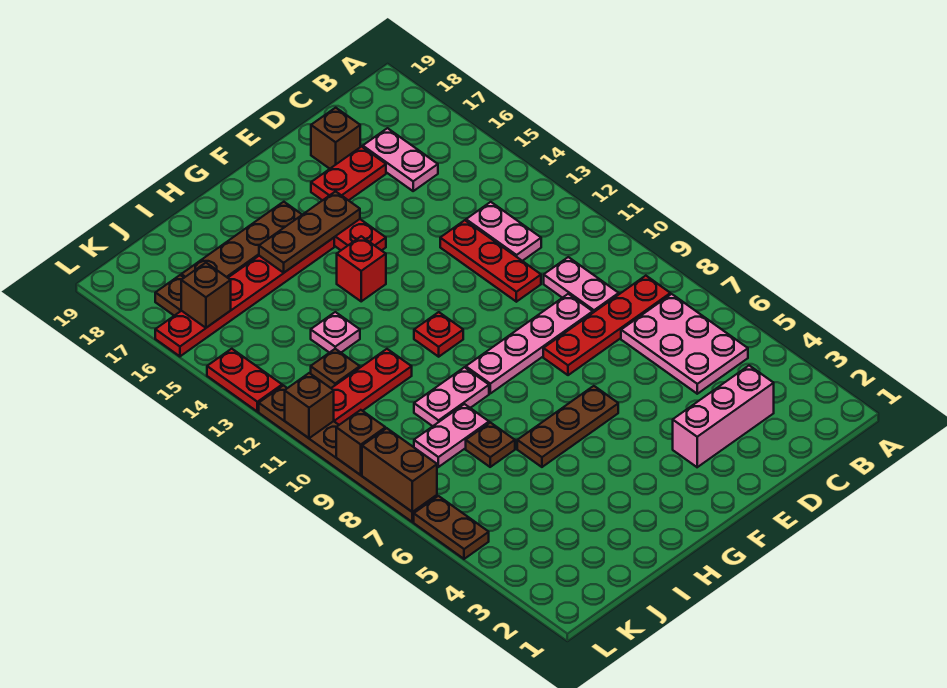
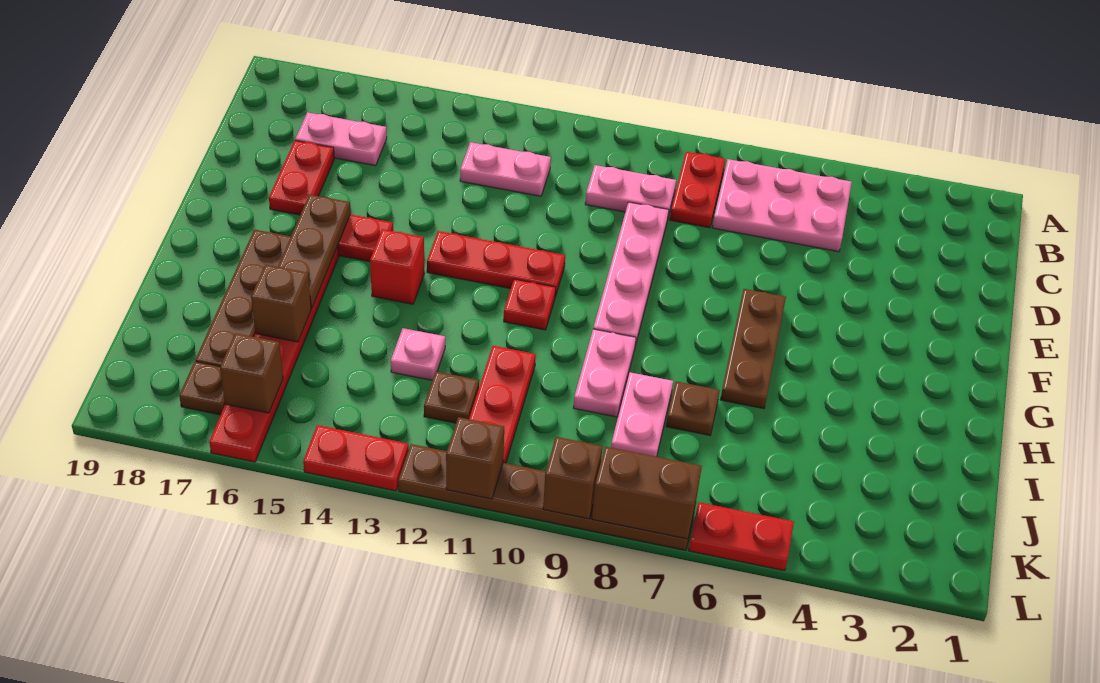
red 1x4 plate [543,276,670,375] -> red 1x2 plate [670,152,725,228]
pink 1x3 brick [673,366,774,467] -> none
red 1x3 plate [440,220,541,302] -> red 1x3 plate moved to [427,231,565,297]
brown 1x1 brick [311,108,360,169] -> brown 1x1 brick moved to [251,264,311,342]
brown 1x2 plate [414,496,489,559] -> red 1x2 plate [689,502,794,571]

